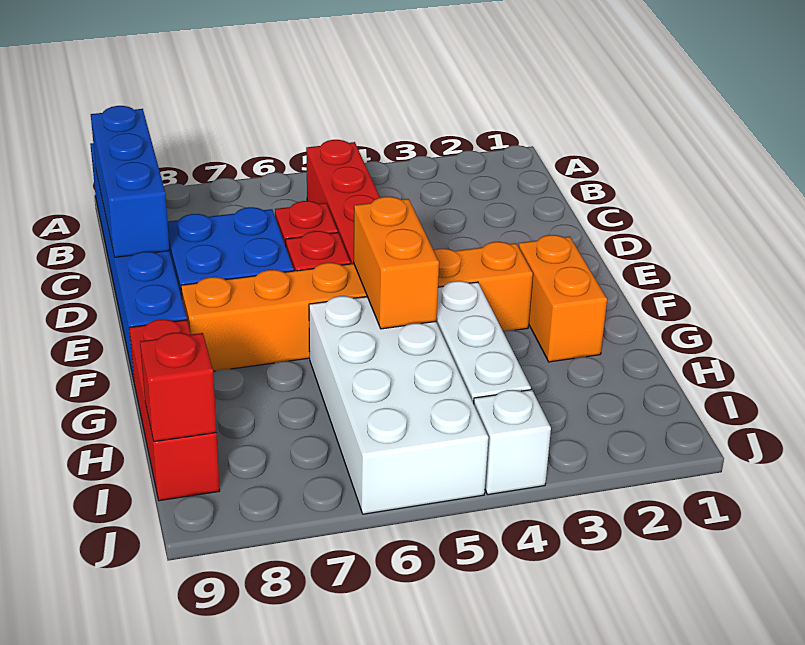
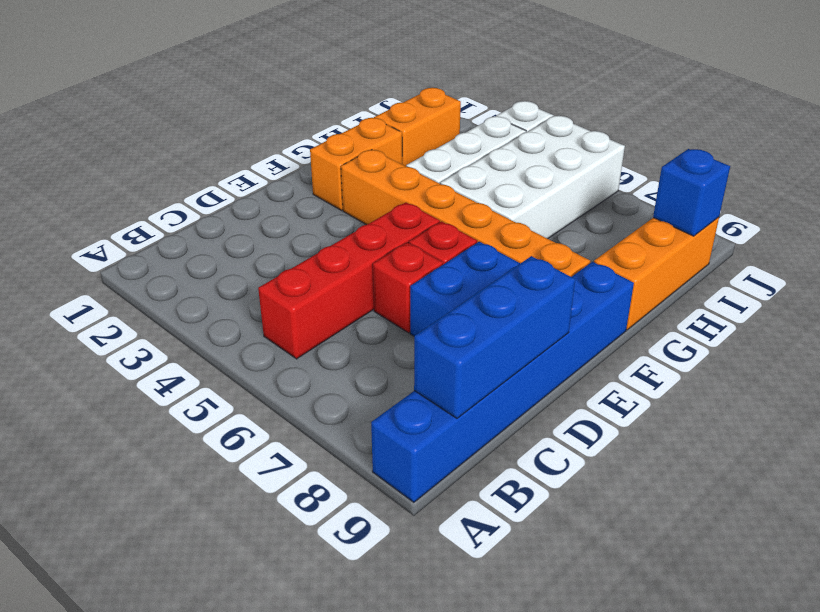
orange 1x2 brick [354,197,439,329] -> orange 1x2 brick moved to [374,88,461,167]
red 1x3 brick [129,319,220,501] -> orange 1x3 brick [594,217,719,330]
red 1x1 brick [140,332,216,442] -> blue 1x1 brick [653,149,730,236]

